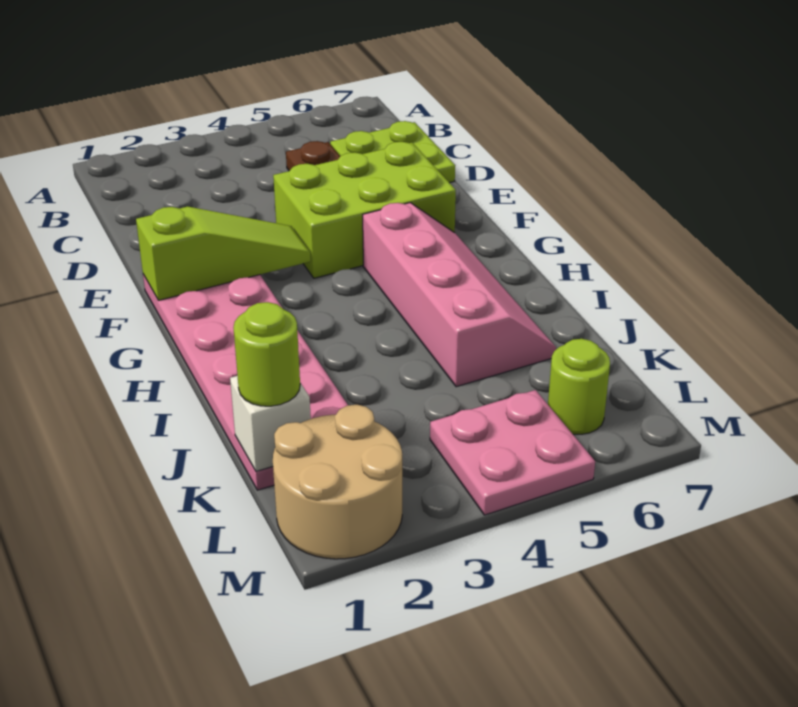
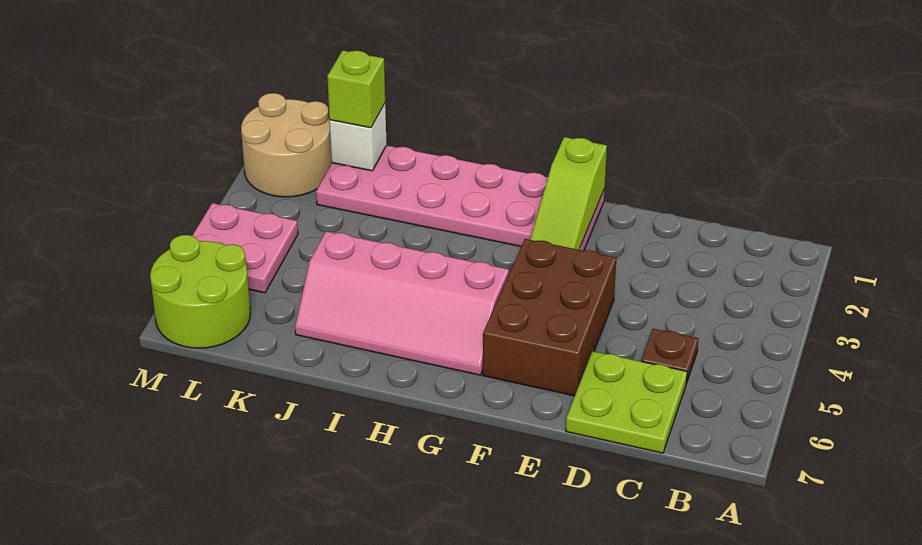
lime 2x3 brick [273,142,456,278] -> brown 2x3 brick [483,239,617,396]
lime 1x1 round brick [233,302,300,406] -> lime 1x1 brick [327,50,385,128]
lime 1x1 round brick [548,339,610,434] -> lime 2x2 round brick [150,235,250,348]

